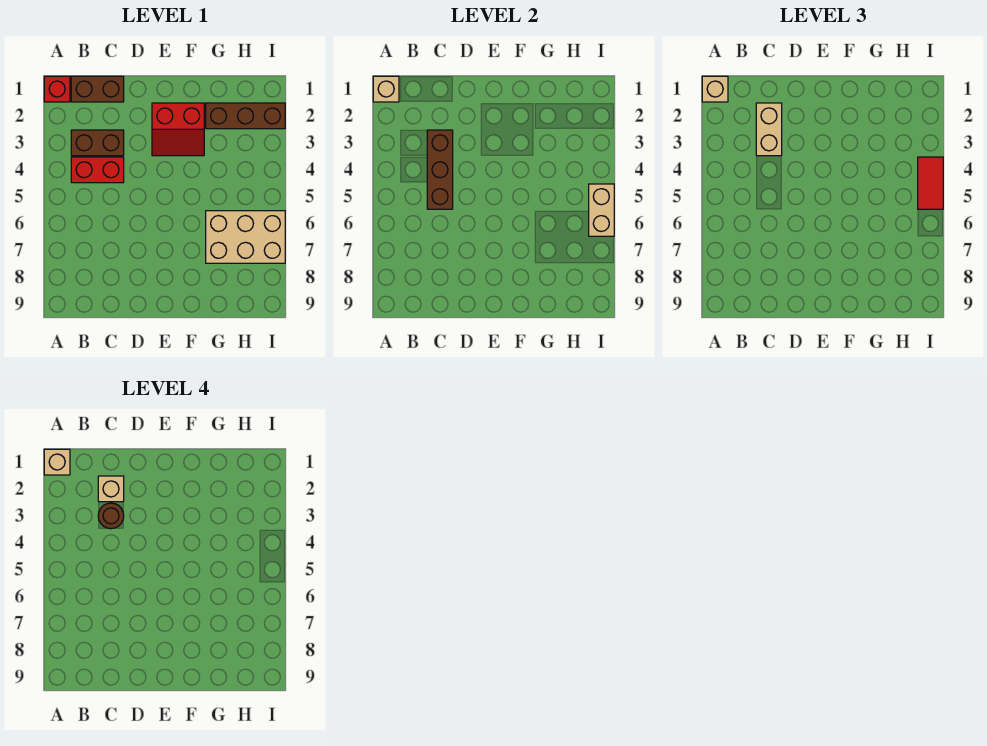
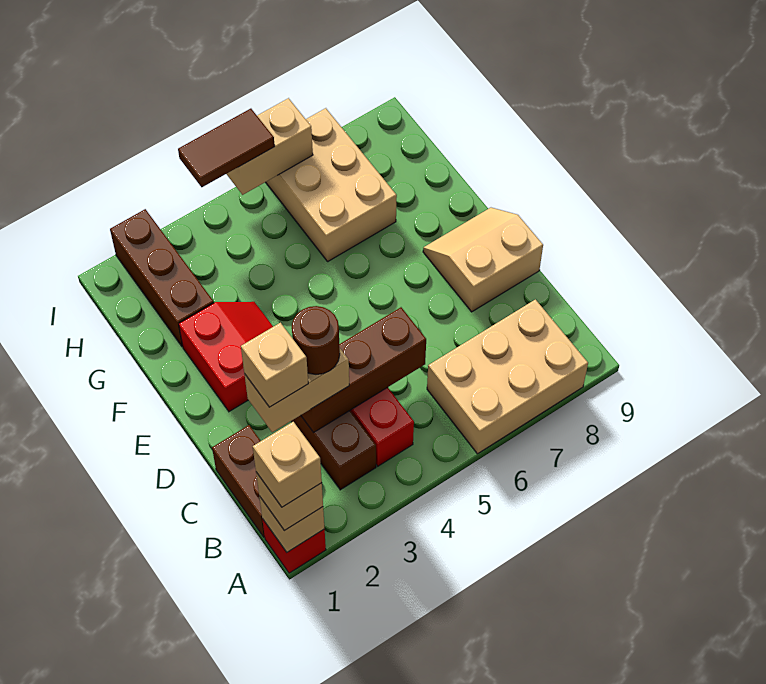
none -> tan 2x3 brick [427,300,588,454]
none -> tan 2x2 slope [423,208,543,312]
red 1x2 tile [918,157,943,209] -> brown 1x2 tile [178,109,275,187]

